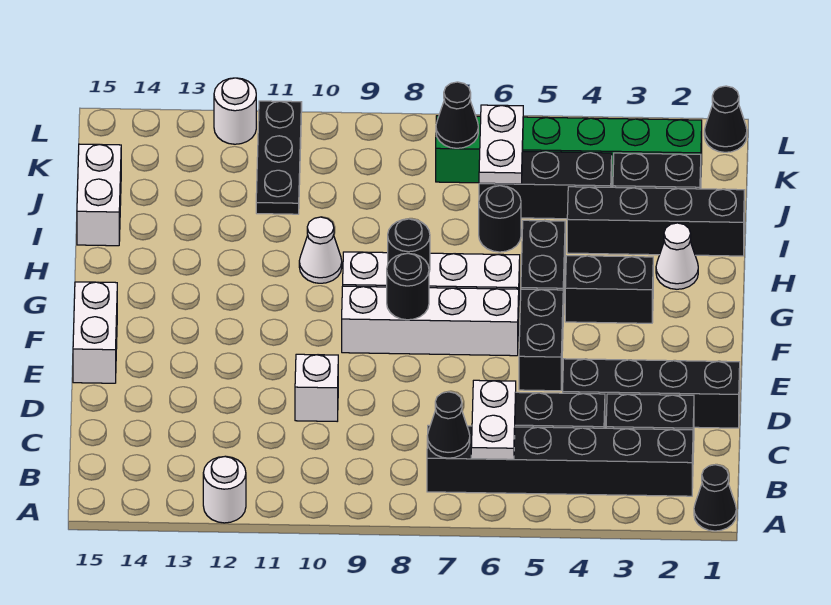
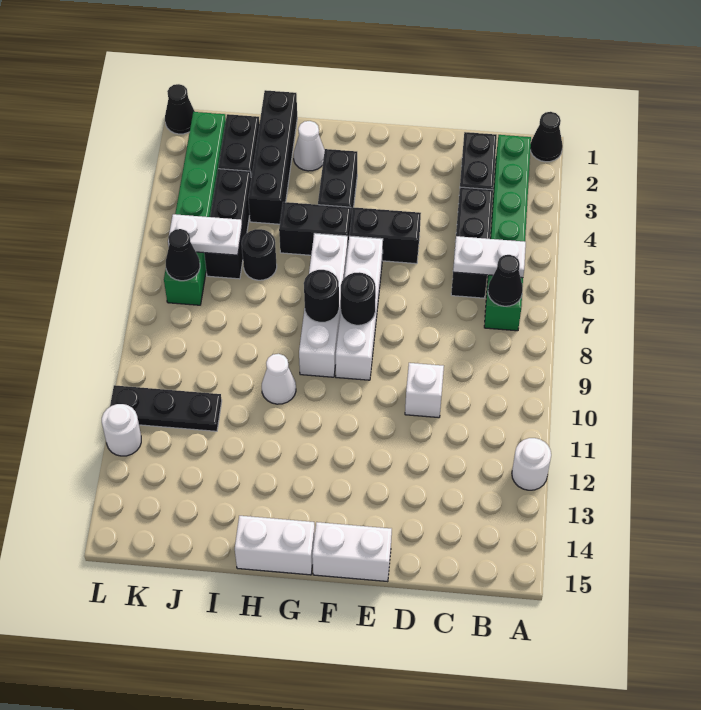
black 1x6 brick [427,425,693,496] -> green 1x6 brick [484,135,531,331]
black 1x4 brick [563,359,740,428] -> none
white 1x2 brick [77,144,121,246] -> white 1x2 brick moved to [235,516,315,575]

